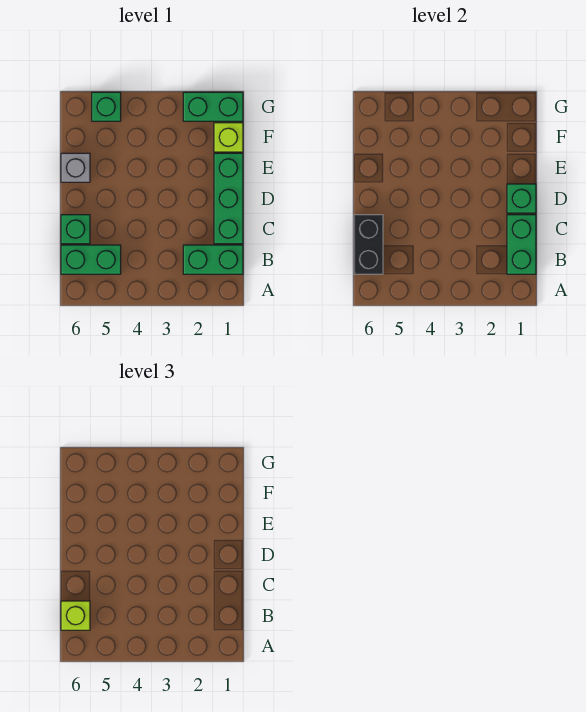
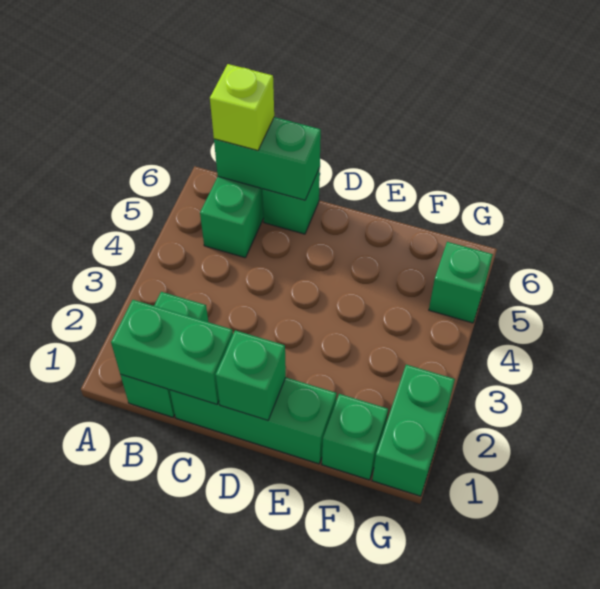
black 1x2 brick [354,215,383,274] -> green 1x2 brick [214,117,321,200]
grey 1x1 brick [61,153,90,182] -> none
lime 1x1 brick [214,123,243,152] -> green 1x1 brick [322,394,388,480]

